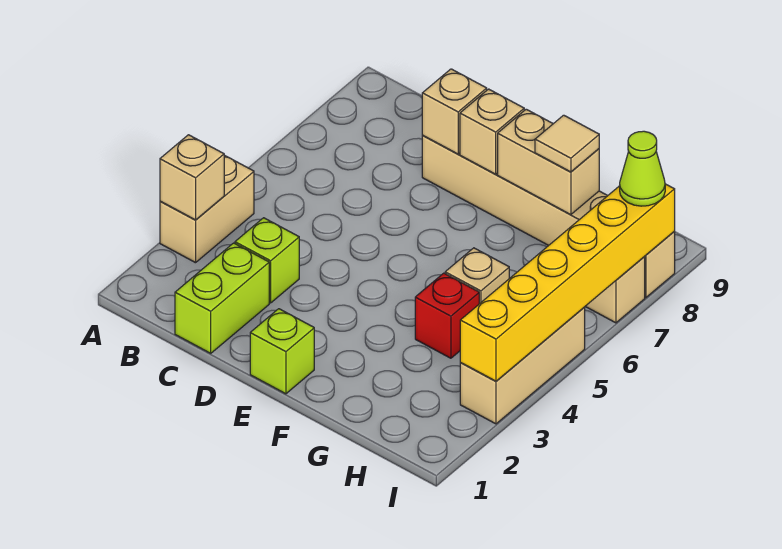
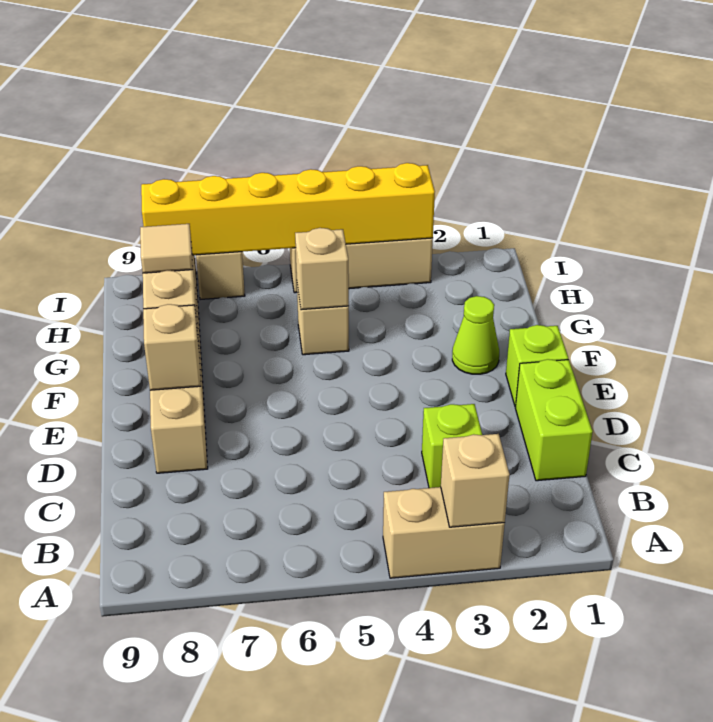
lime 1x2 brick [175,243,269,353] -> lime 1x2 brick turned to [515,359,593,481]
tan 1x1 brick [422,69,487,154] -> tan 1x1 brick moved to [295,228,349,310]
red 1x1 brick [415,273,479,358] -> none
lime 1x1 cone [620,131,665,206] -> lime 1x1 cone moved to [452,296,499,374]

